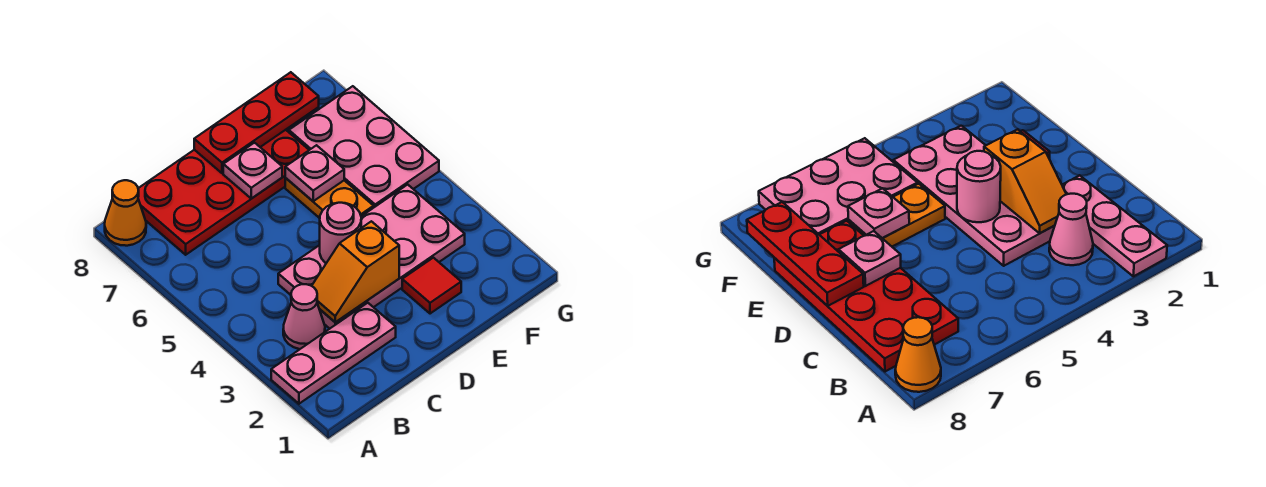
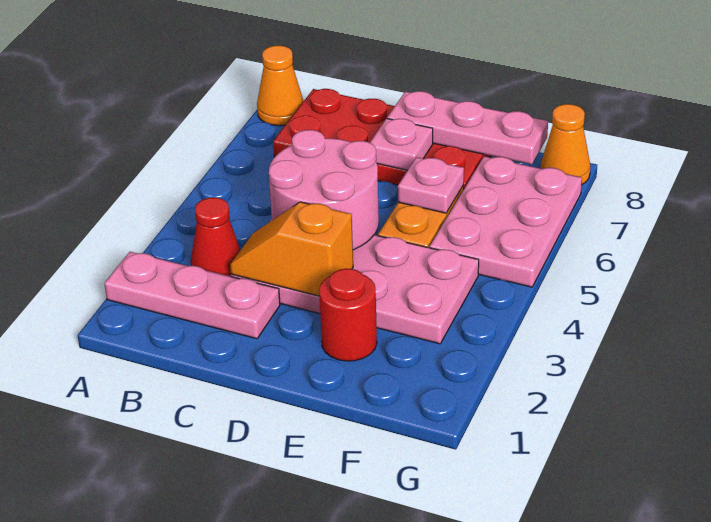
pink 1x1 cone [283,284,325,349] -> red 1x1 cone [191,198,240,277]
pink 1x1 round brick [320,203,361,263] -> pink 2x2 round brick [269,130,379,250]
red 1x3 plate [194,72,319,173] -> pink 1x3 plate [387,91,548,164]
red 1x1 tile [402,258,461,314] -> red 1x1 round brick [319,269,377,361]
none -> orange 1x1 cone [540,104,591,184]

